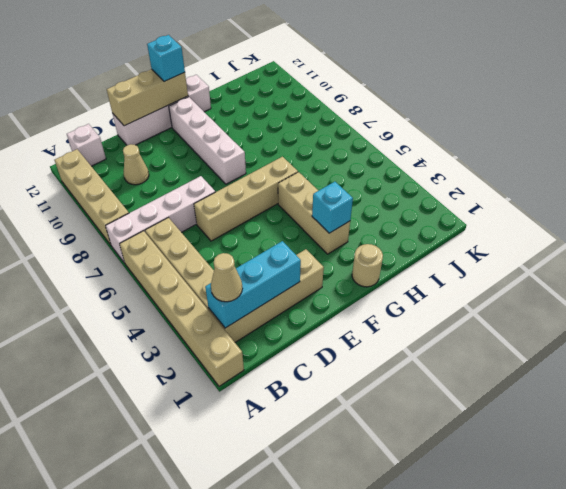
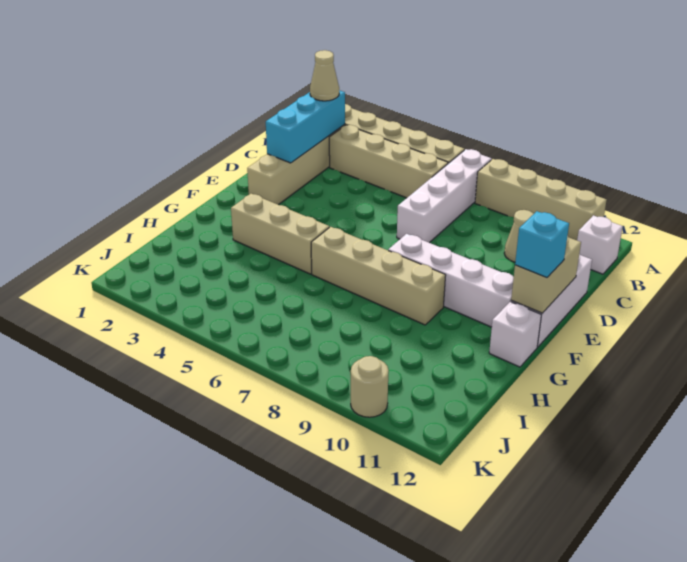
tan 1x4 brick [194,156,298,241] -> tan 1x4 brick turned to [311,227,446,325]
tan 1x3 brick [107,69,188,126] -> tan 1x2 brick [511,236,581,313]
tan 1x1 round brick [352,244,383,287] -> tan 1x1 round brick moved to [351,356,389,417]
cyan 1x1 brick [312,182,353,233] -> none

